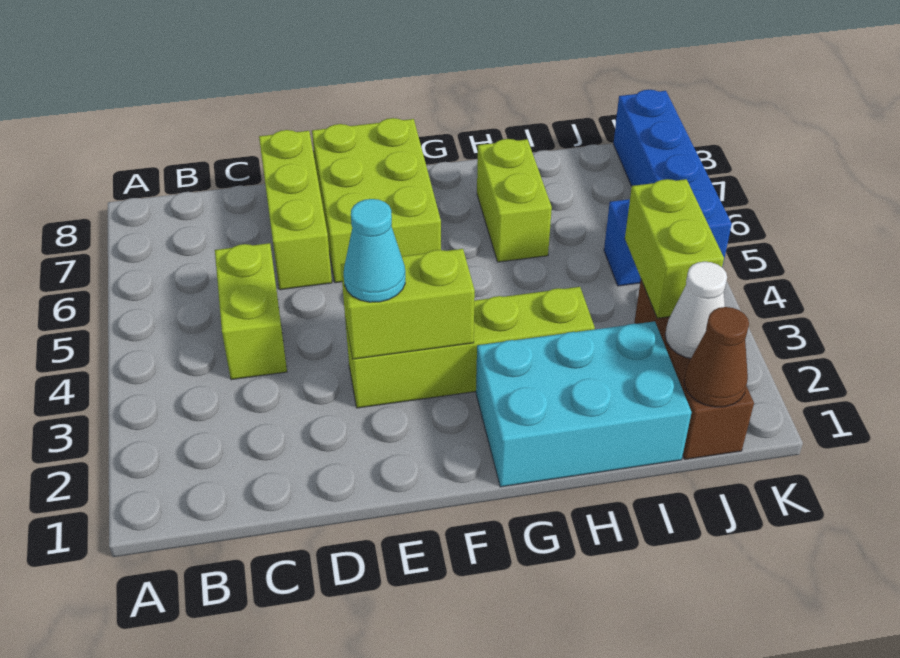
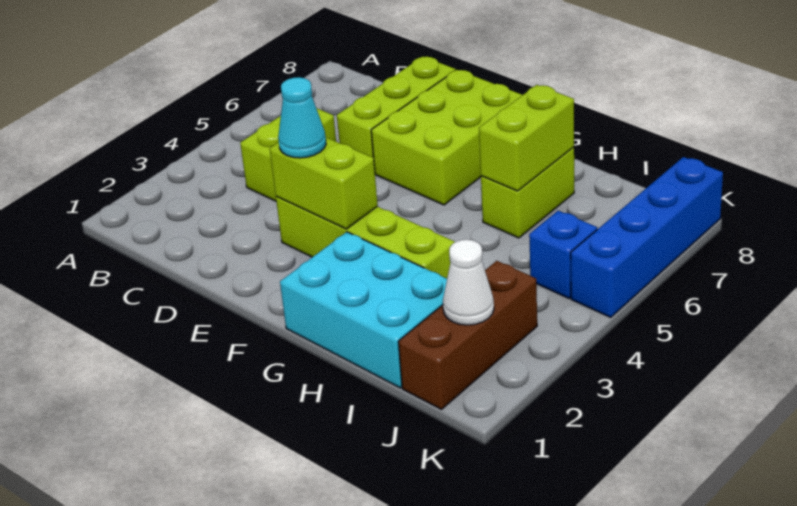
brown 1x1 cone [684,307,749,407] -> none
lime 1x2 brick [625,179,724,318] -> lime 1x2 brick moved to [479,85,574,191]

